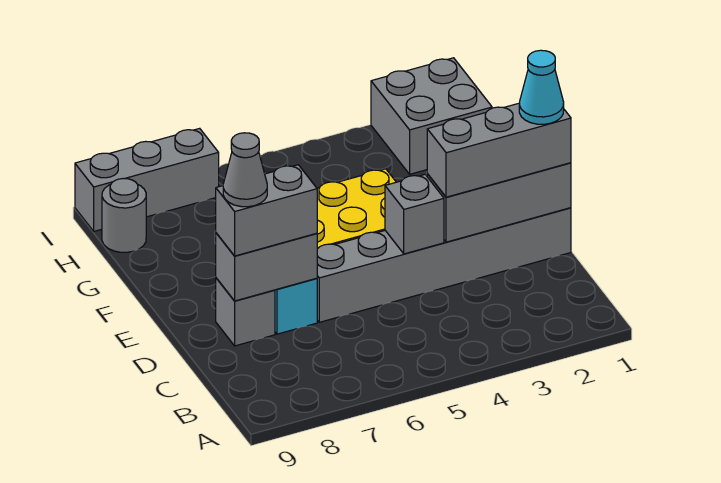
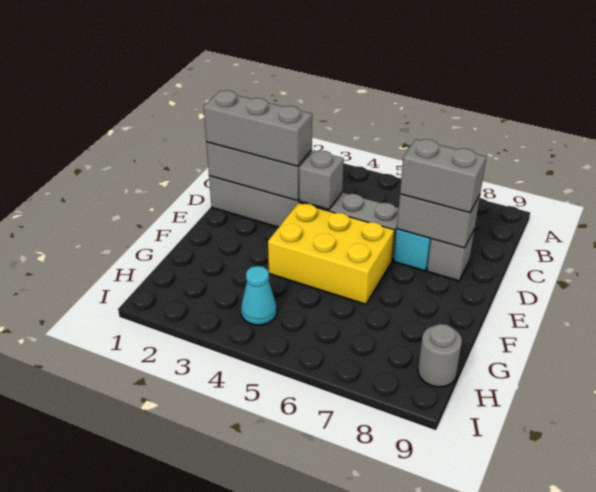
cyan 1x1 cone [519,50,564,124] -> cyan 1x1 cone moved to [241,266,277,325]
grey 1x1 cone [223,133,267,207] -> none
grey 2x2 brick [371,58,492,174] -> none
grey 1x3 brick [75,128,219,231] -> none

